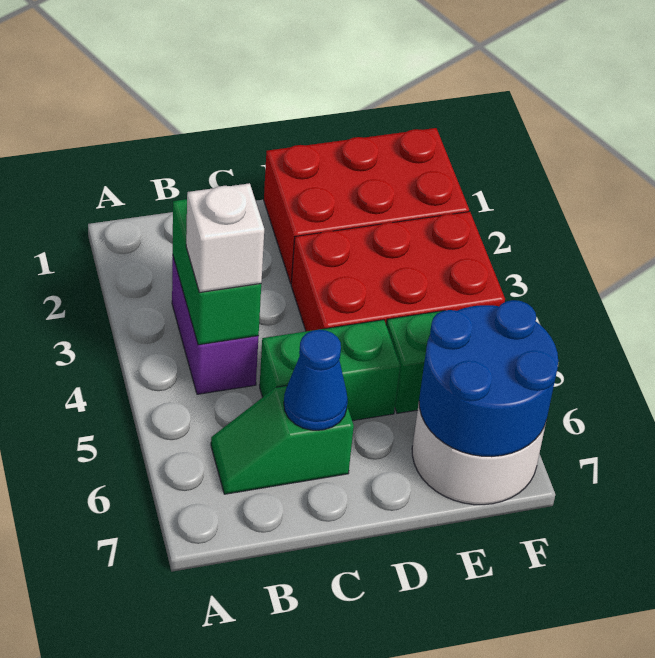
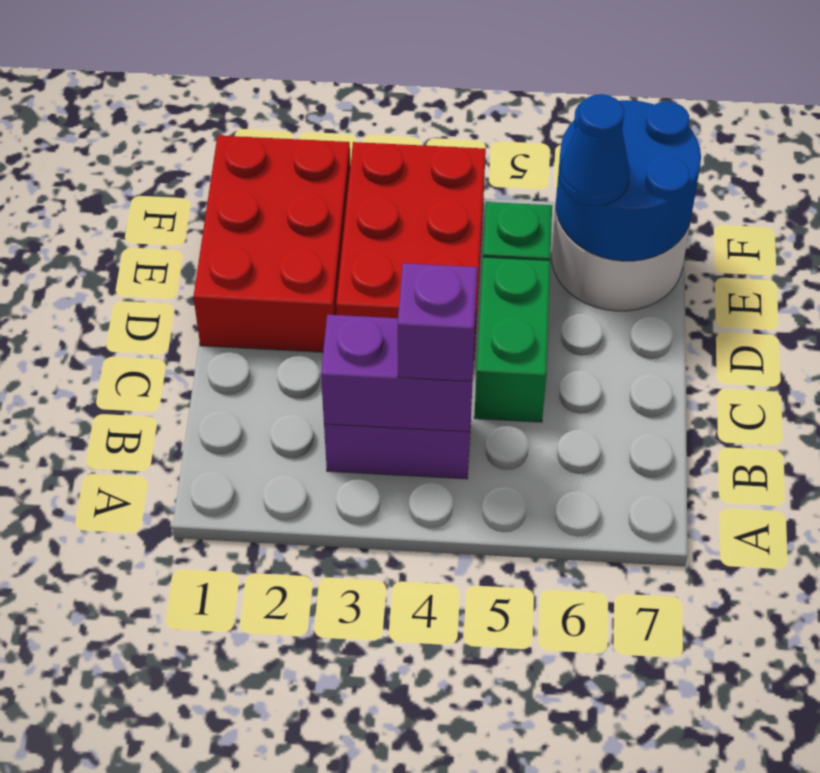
green 1x2 brick [173,199,261,345] -> purple 1x2 brick [321,315,475,432]
white 1x1 brick [186,183,264,292] -> purple 1x1 brick [398,263,477,382]
green 1x2 slope [211,386,354,494] -> none
blue 1x1 cone [284,330,348,430] -> blue 1x1 cone moved to [560,94,630,206]

